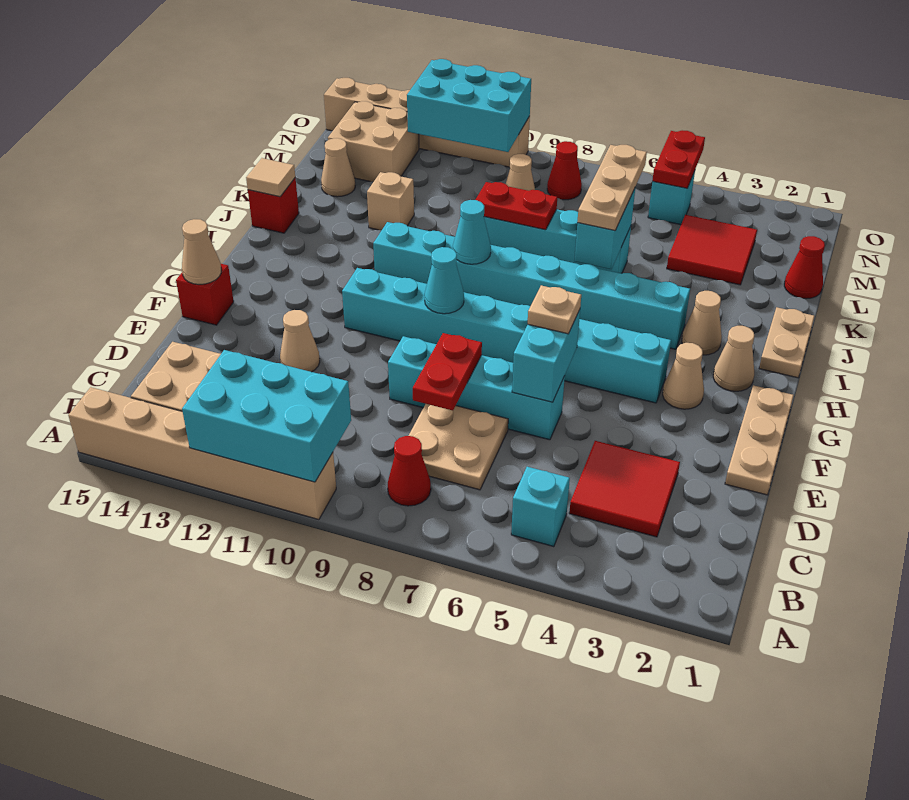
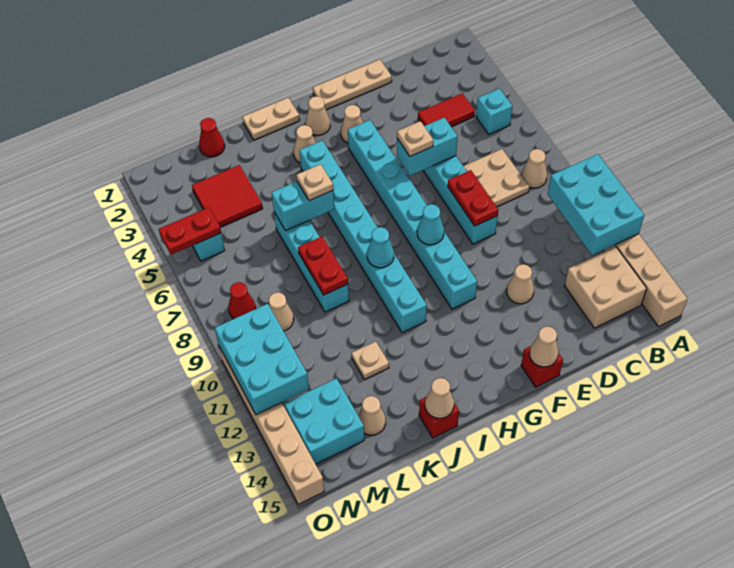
red 1x1 cone [388,436,431,506] -> tan 1x1 cone [521,149,547,188]
red 2x2 tile [569,441,680,537] -> red 1x2 tile [418,93,475,127]
red 1x2 plate [413,333,482,410] -> red 1x2 plate turned to [448,170,498,226]
tan 1x3 plate [577,145,647,230] -> tan 1x1 plate [296,164,333,201]
tan 1x1 tile [246,158,295,197] -> tan 1x1 cone [425,378,454,418]
tan 1x1 brick [367,172,414,230] -> tan 1x1 plate [351,341,389,380]
tan 2x2 brick [328,101,419,182] -> cyan 2x2 brick [284,378,364,464]

